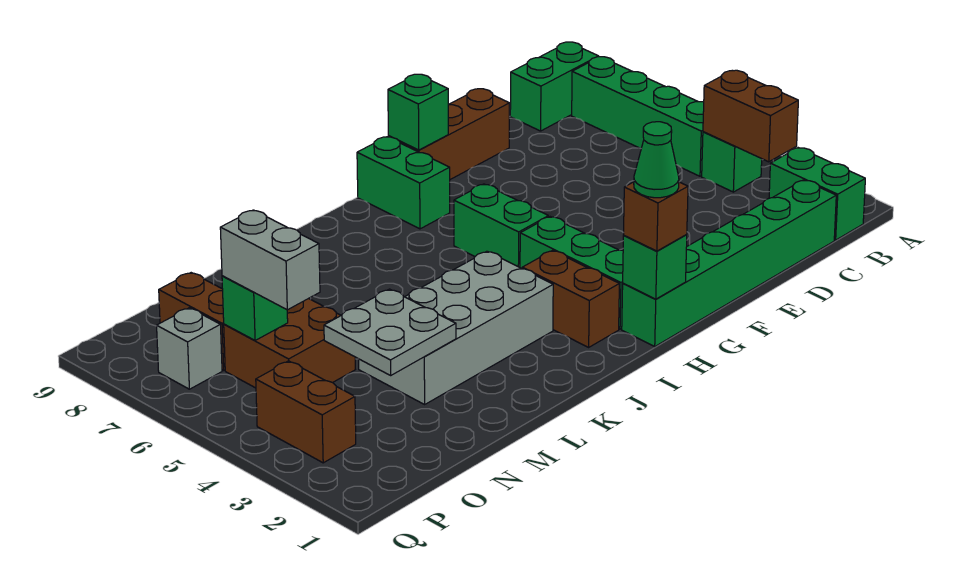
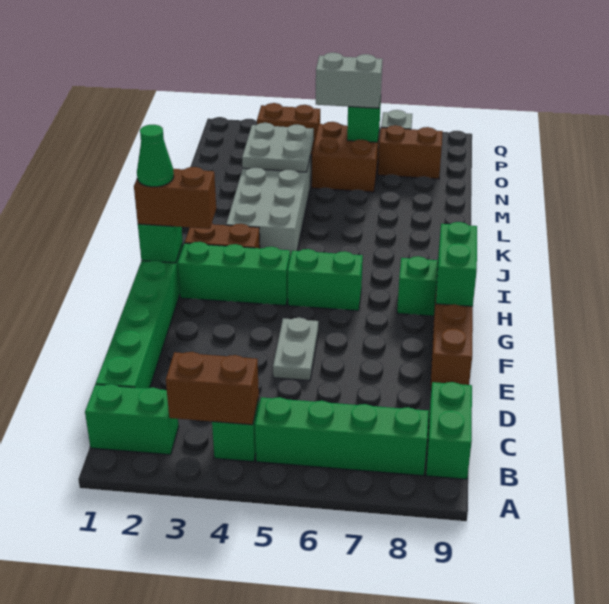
none -> grey 1x2 plate [273,318,318,381]
green 1x1 brick [388,74,448,150] -> green 1x2 brick [436,222,477,306]
brown 1x1 brick [624,182,688,251] -> brown 1x2 brick [134,167,216,229]

